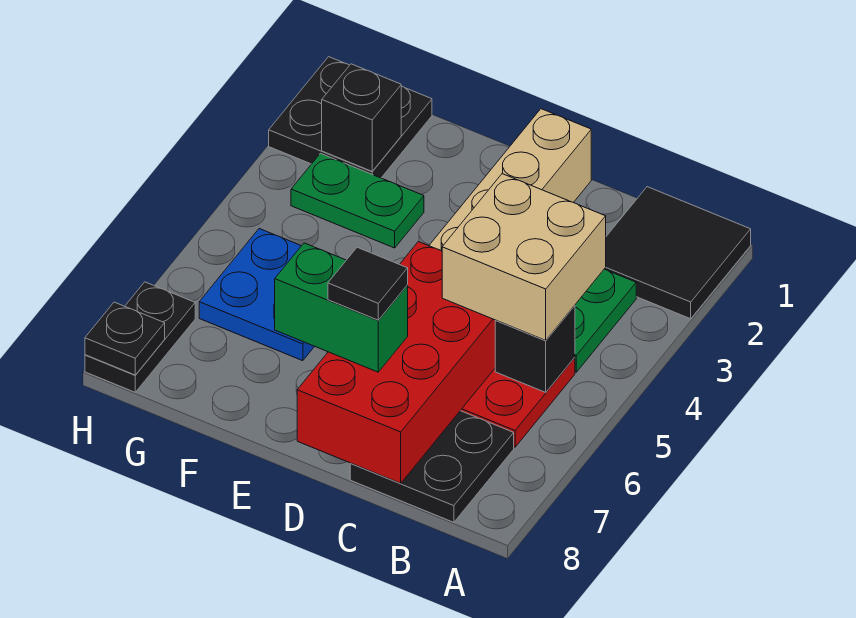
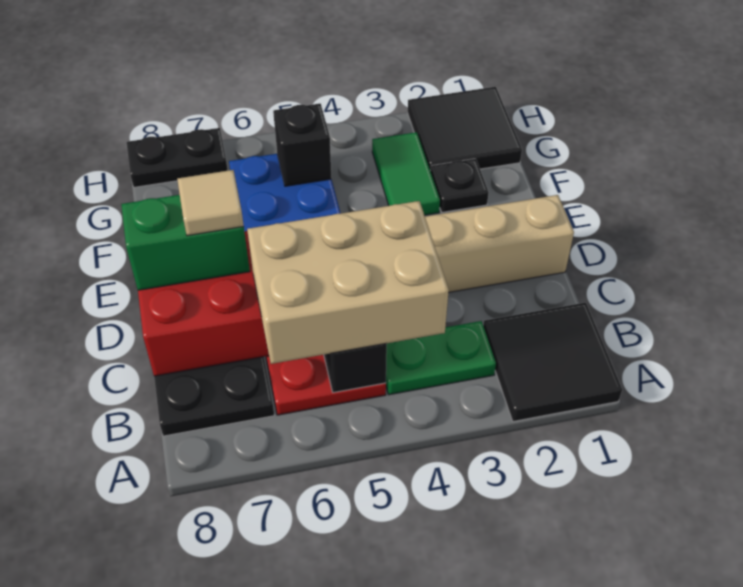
tan 2x2 brick [442,174,606,340] -> tan 2x3 brick [247,201,449,364]
green 1x2 brick [275,243,408,372] -> green 1x2 brick turned to [121,195,250,290]
black 1x1 tile [328,247,408,320] -> tan 1x1 tile [177,170,244,236]
green 1x2 plate [291,153,424,248] -> green 1x2 tile [372,132,440,215]
black 2x2 plate [269,57,432,178] -> black 2x2 tile [408,87,522,170]
black 1x1 brick [322,64,401,171] -> black 1x1 brick moved to [273,104,332,186]
black 1x1 plate [85,302,165,375] -> black 1x1 plate moved to [430,159,489,212]

